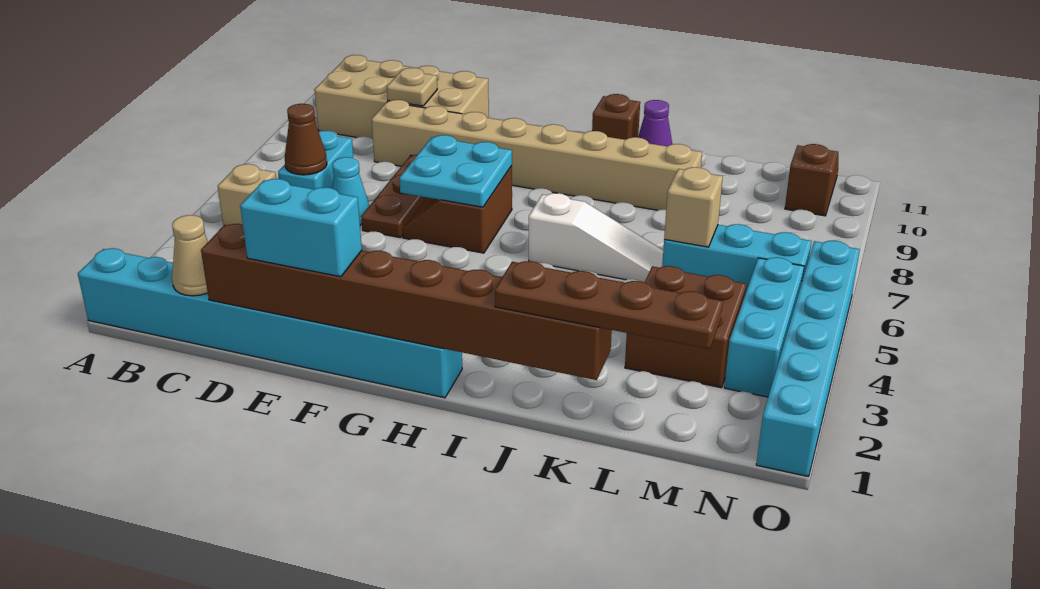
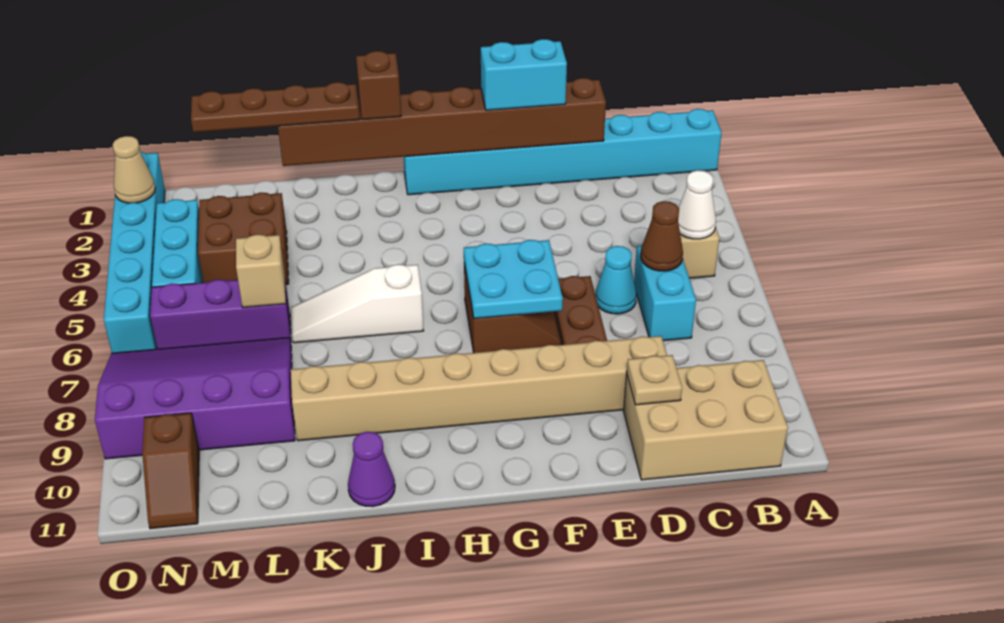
none -> white 1x1 cone [678,170,716,239]
tan 2x4 brick [314,55,489,139] -> tan 2x3 brick [624,360,788,480]
tan 1x1 cone [172,215,208,296] -> tan 1x1 cone moved to [113,136,155,203]
brown 1x1 brick [592,94,640,140] -> brown 1x1 brick moved to [356,51,401,120]
cyan 1x3 brick [662,224,812,294] -> purple 1x3 brick [150,280,291,349]
none -> purple 3x4 slope [95,338,295,459]

